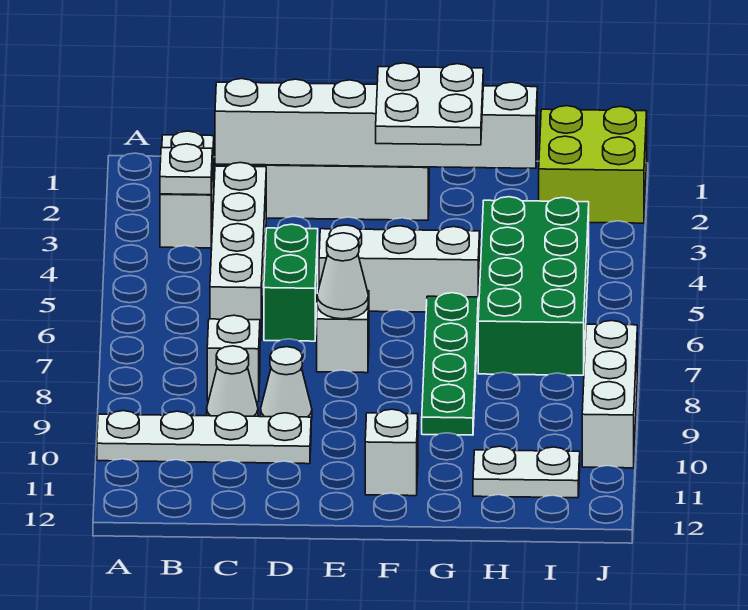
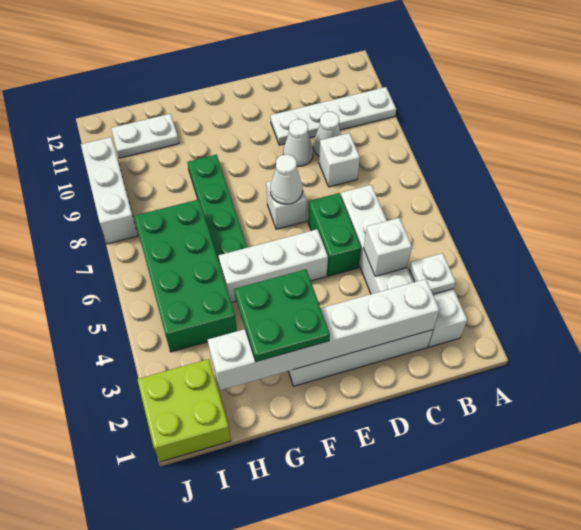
white 2x2 plate [376,63,483,145] -> green 2x2 plate [234,269,330,362]
white 1x1 brick [365,409,418,496] -> white 1x1 brick moved to [364,218,412,276]

